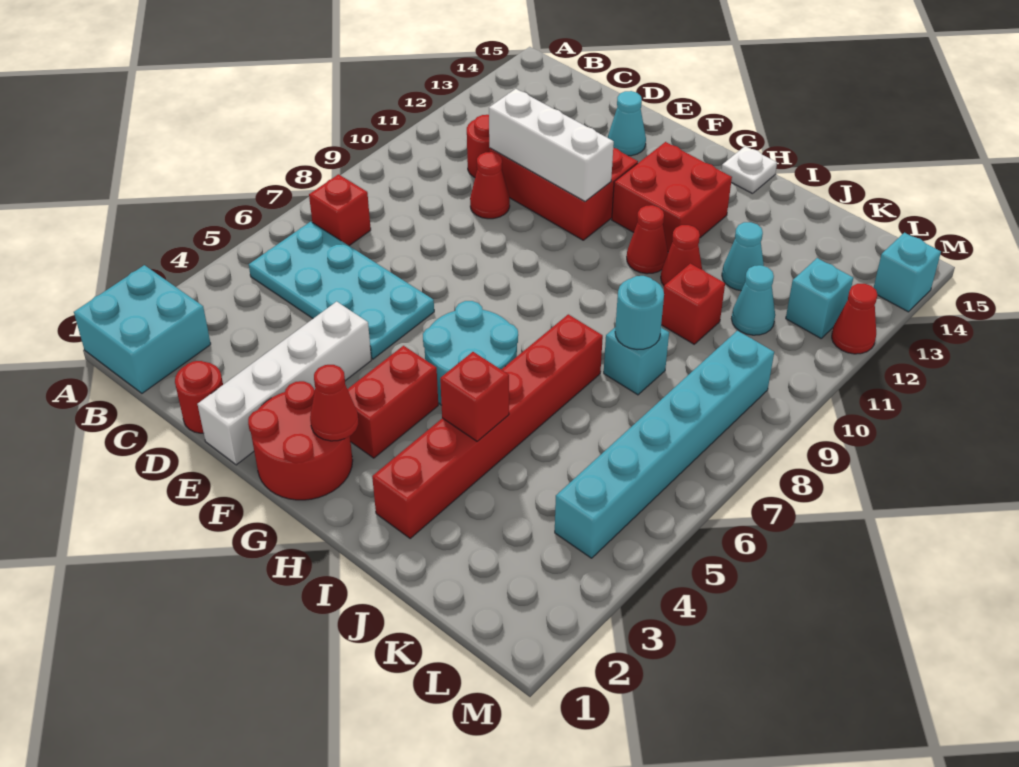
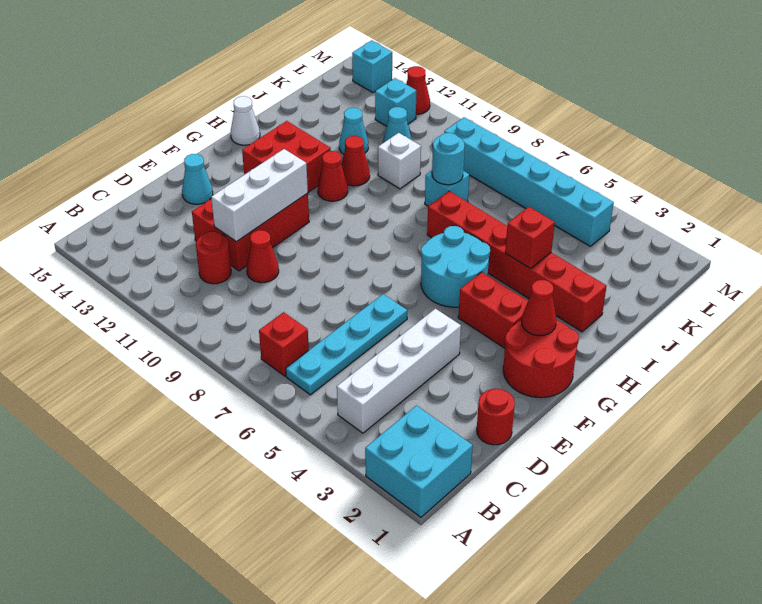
cyan 2x4 plate [249,222,434,359] -> cyan 1x4 plate [286,294,407,395]
white 1x4 brick [197,302,371,465] -> white 1x4 brick turned to [337,309,461,433]
white 1x1 plate [721,146,777,194] -> white 1x1 cone [231,96,260,145]
red 1x1 brick [661,264,725,344] -> white 1x1 brick [378,133,421,189]

